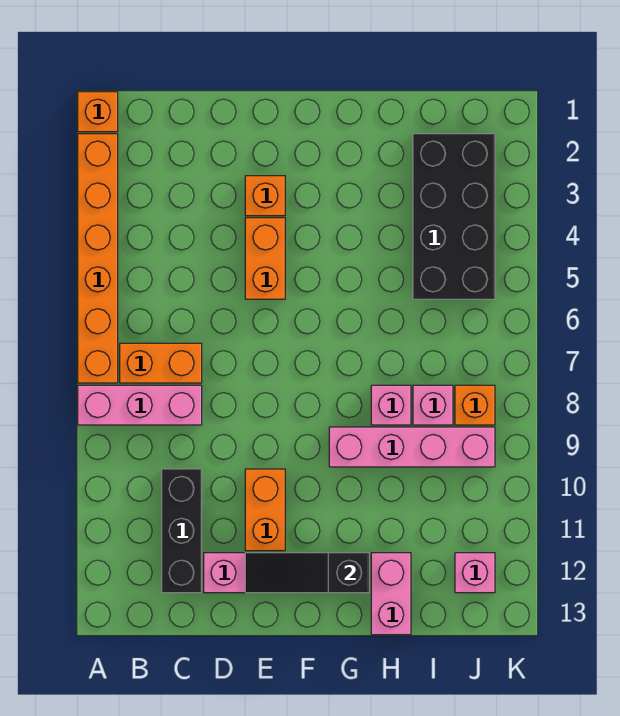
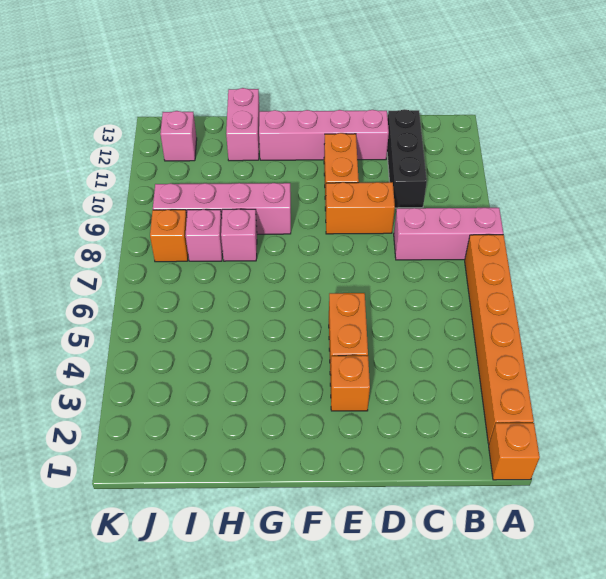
orange 1x2 brick [120,343,202,383] -> orange 1x2 brick moved to [325,182,395,234]
black 1x3 slope [245,553,369,593] -> none
black 2x4 brick [413,134,495,299] -> none

